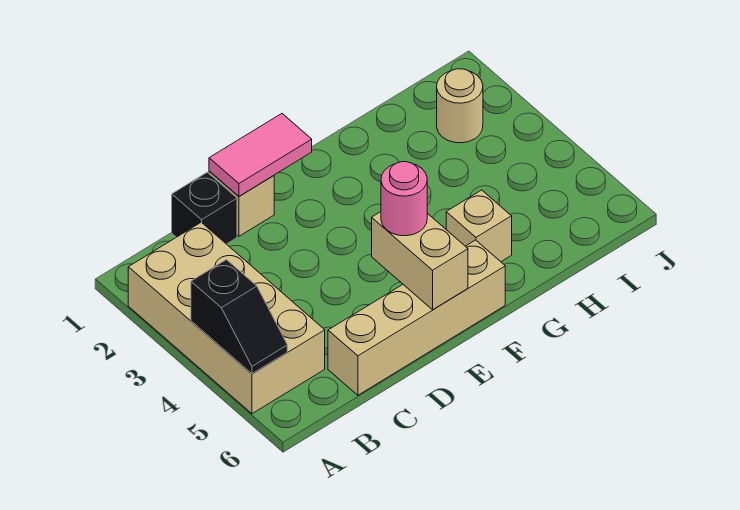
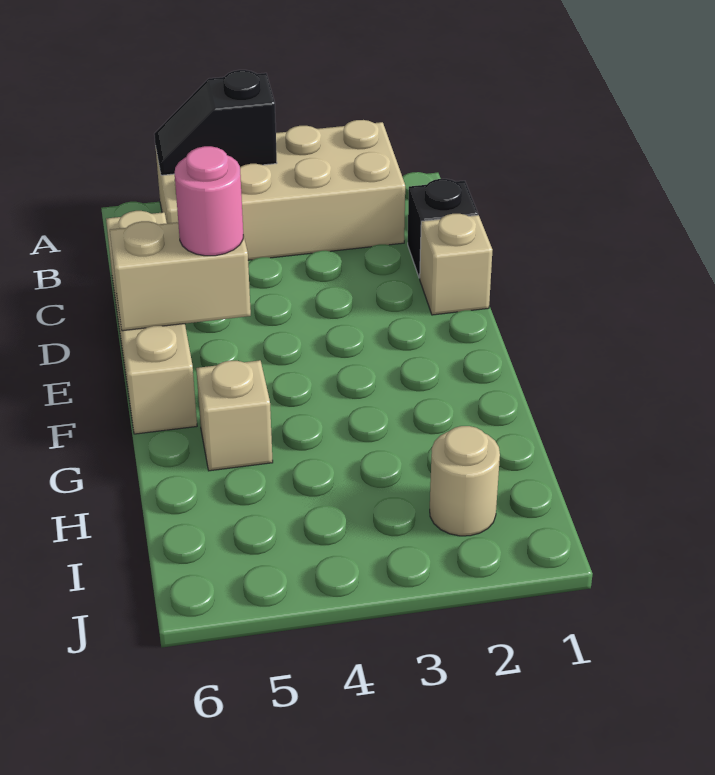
pink 1x2 tile [209,114,312,196] -> none

